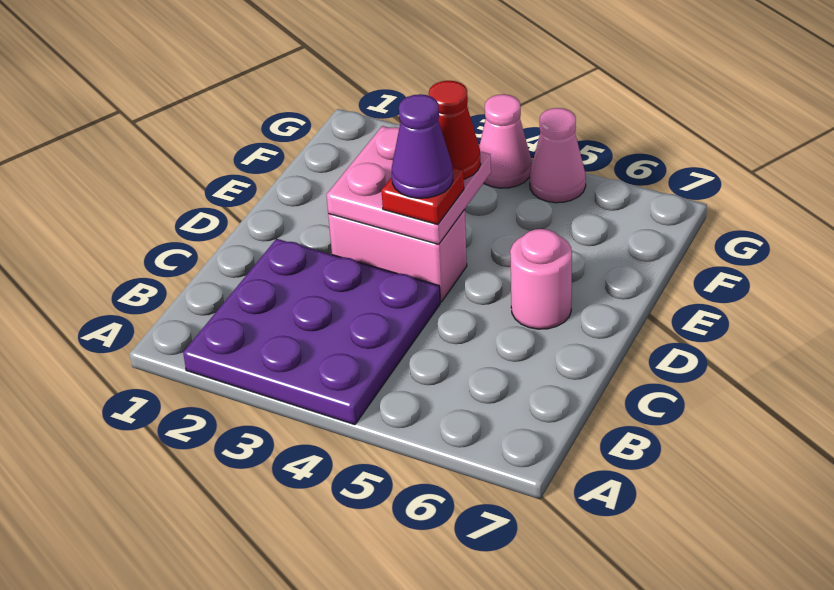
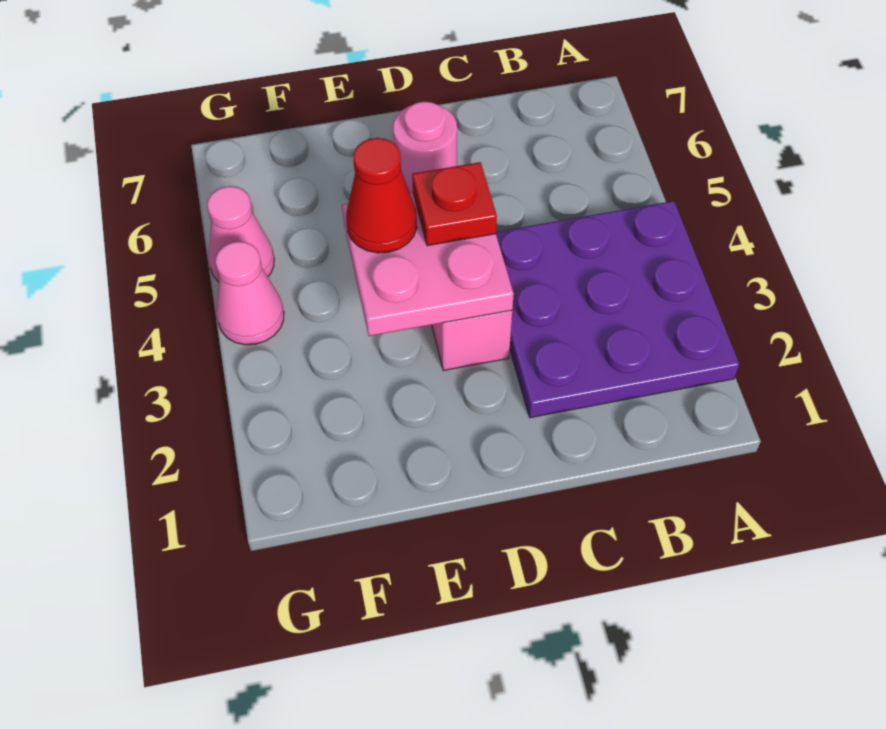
purple 1x1 cone [392,94,453,198] -> none

